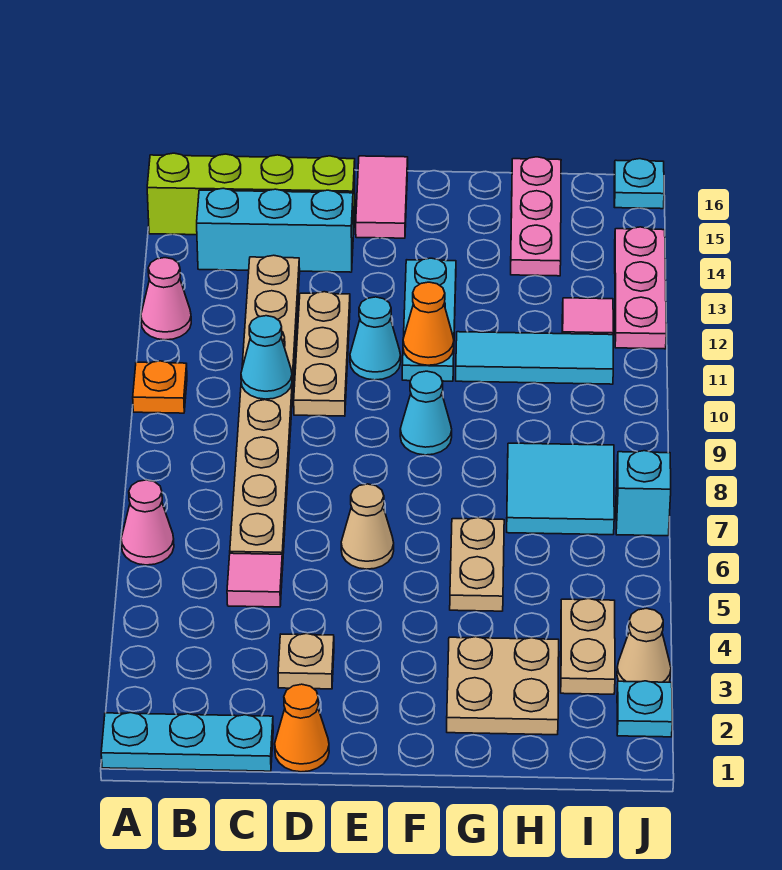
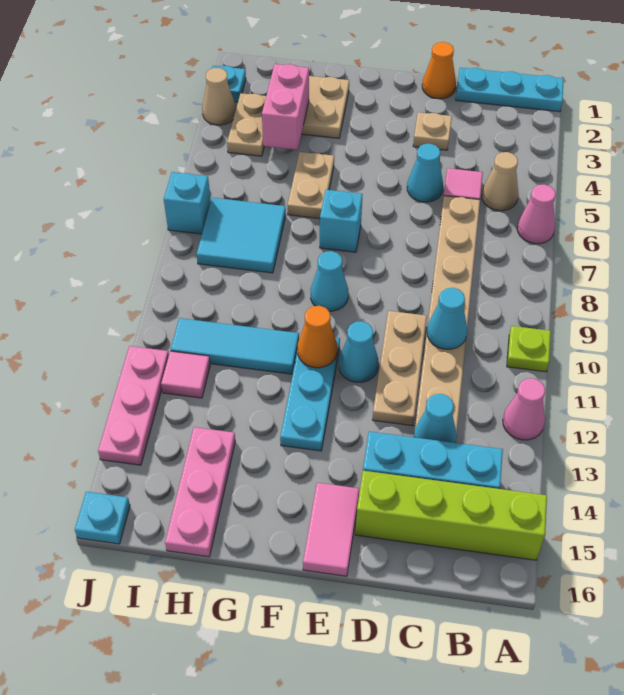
orange 1x1 plate [133,361,187,413] -> lime 1x1 plate [507,326,551,372]
none -> cyan 1x1 cone [414,394,457,443]
none -> cyan 1x1 cone [407,144,443,202]
tan 1x1 cone [341,484,394,569] -> tan 1x1 cone moved to [482,152,519,211]
none -> cyan 1x1 brick [320,190,362,252]
none -> pink 1x2 brick [262,64,309,150]

